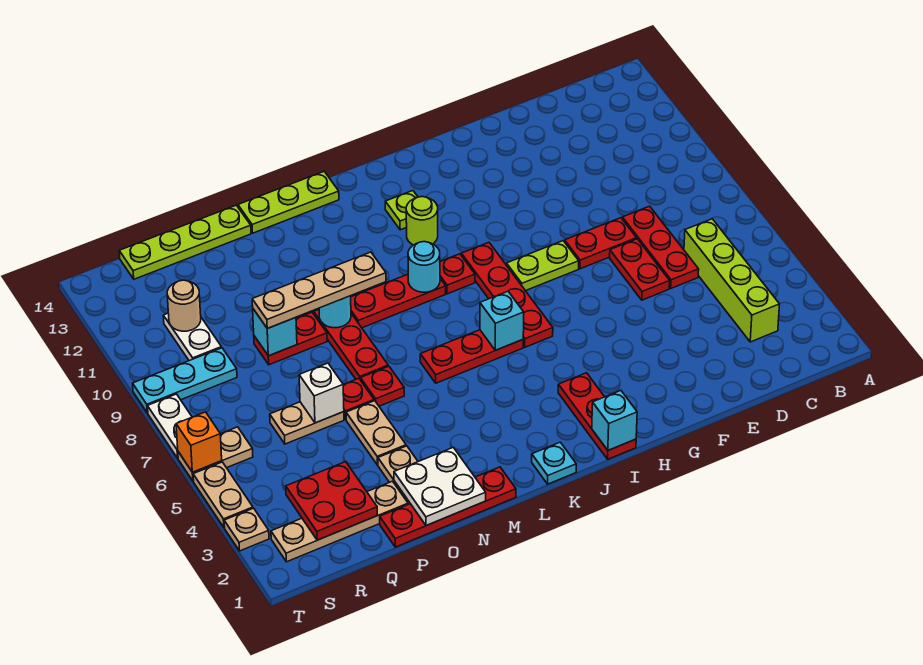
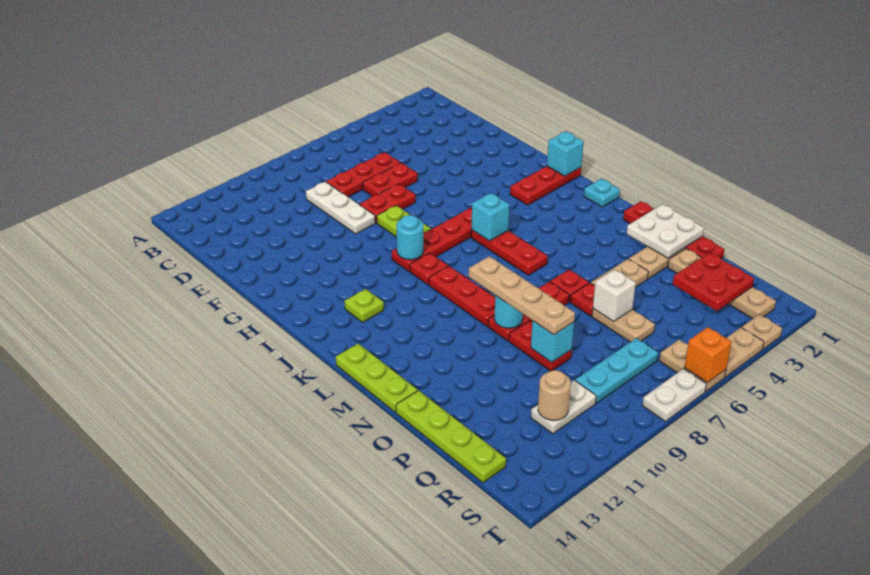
lime 1x4 brick [684,219,780,342] -> none
none -> white 1x3 plate [306,182,375,234]
red 1x2 plate [565,218,637,269] -> red 1x2 plate turned to [360,184,415,223]
lime 1x1 round brick [406,197,438,245] -> none
cyan 1x1 round brick [408,242,440,292] -> cyan 1x1 round brick moved to [396,215,424,260]
cyan 1x3 plate [133,348,237,413] -> cyan 1x3 plate turned to [575,338,658,403]

